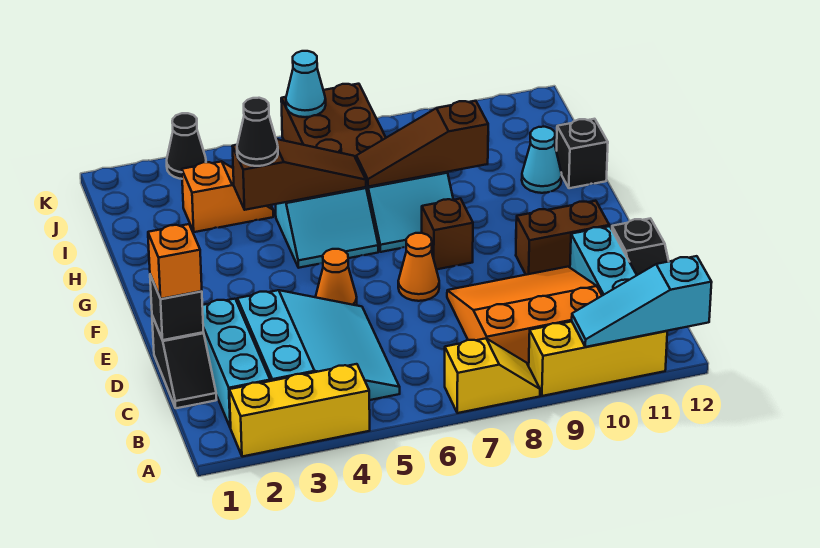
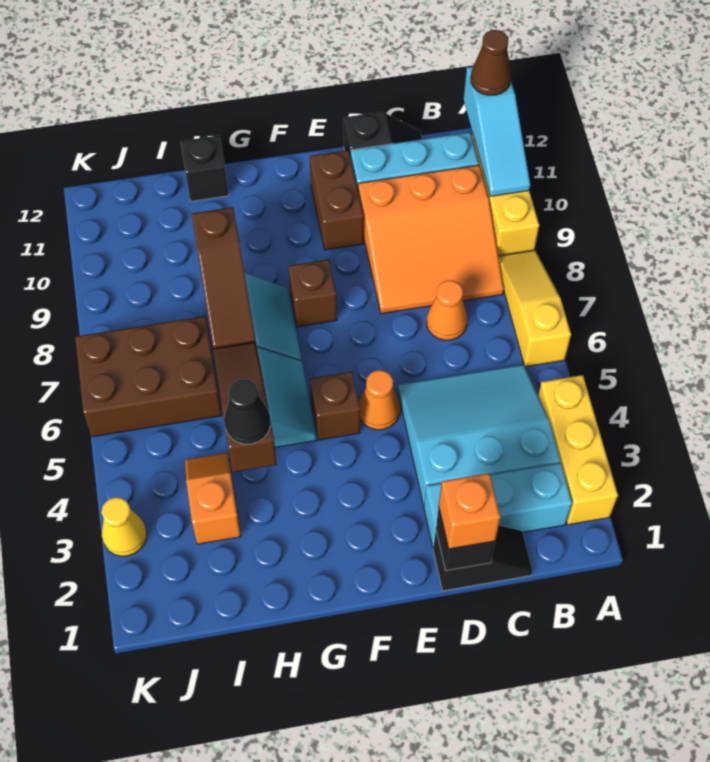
yellow 1x2 slope [445,338,540,413] -> yellow 1x3 slope [498,250,571,367]
none -> brown 1x1 cone [471,30,511,95]
orange 3x3 slope [447,267,602,366] -> orange 3x3 slope turned to [358,165,504,314]
orange 1x1 cone [398,233,439,301] -> orange 1x1 cone moved to [427,280,467,340]
none -> brown 1x1 brick [310,372,360,440]
cyan 1x1 cone [522,127,562,193] -> none
black 1x1 cone [167,113,206,179] -> yellow 1x1 cone [101,497,147,556]
cyan 1x1 cone [286,51,326,117] -> none

